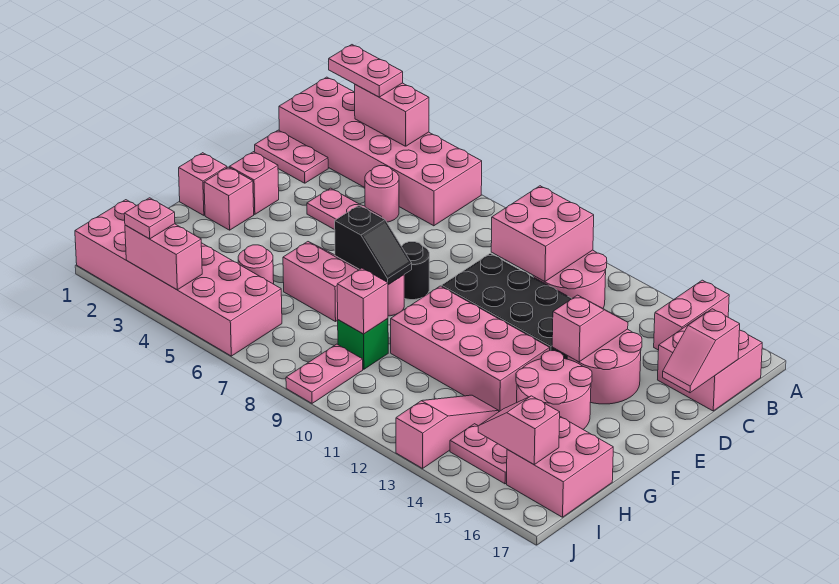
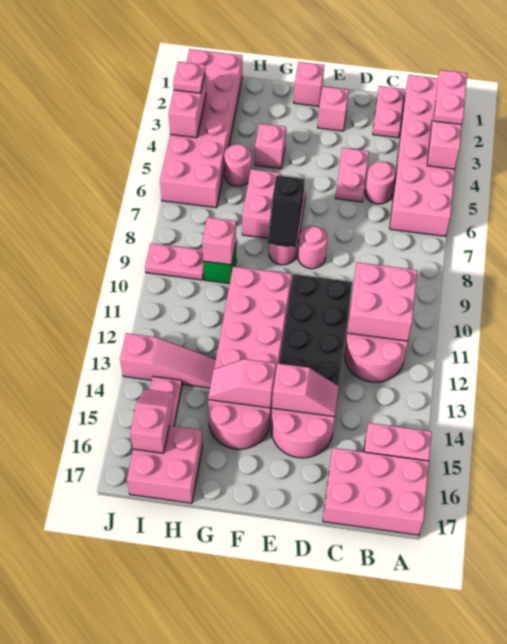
pink 2x2 brick [658,312,762,411] -> pink 2x3 brick [323,448,429,535]
pink 1x2 slope [663,309,740,393] -> pink 1x2 slope moved to [208,359,276,408]
black 1x1 round brick [402,242,429,300] -> pink 1x1 round brick [298,226,327,269]
pink 1x1 brick [204,167,254,230] -> pink 1x1 brick moved to [255,124,286,169]

